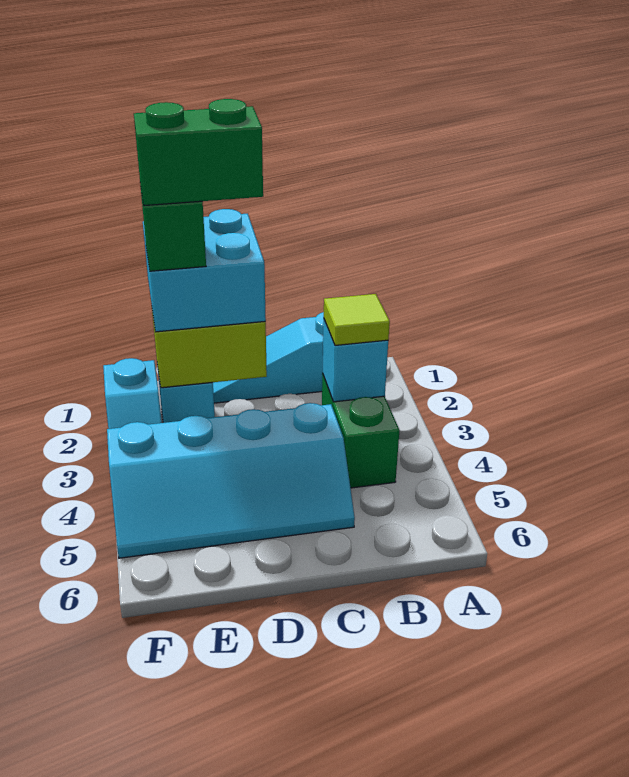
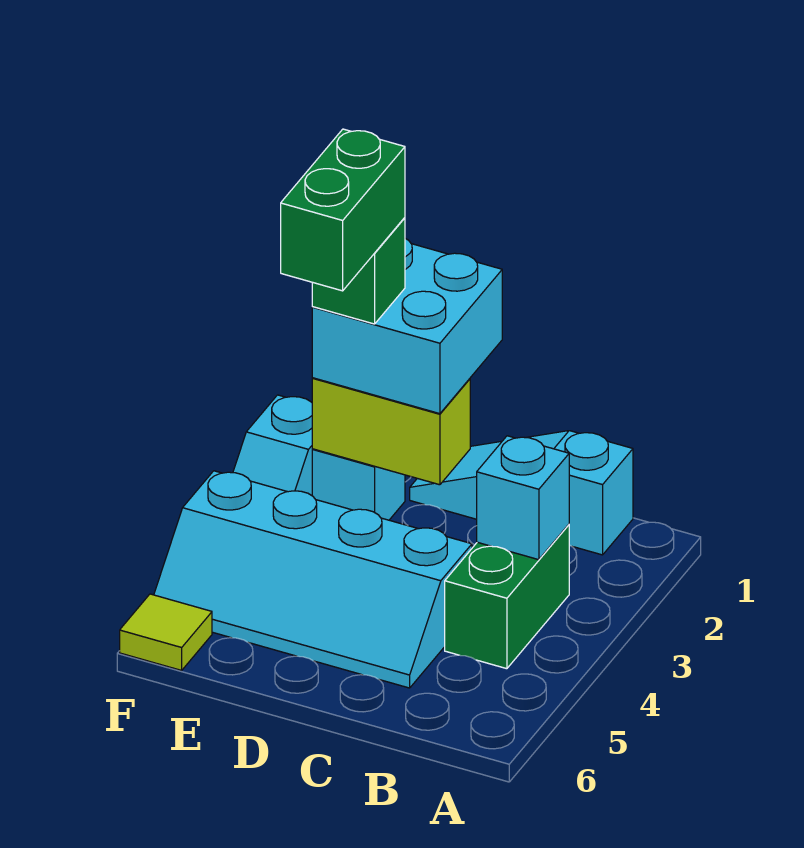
lime 1x1 tile [324,294,390,345] -> lime 1x1 tile moved to [120,594,212,670]
green 1x2 brick [134,99,263,206] -> green 1x2 brick turned to [281,129,405,291]

